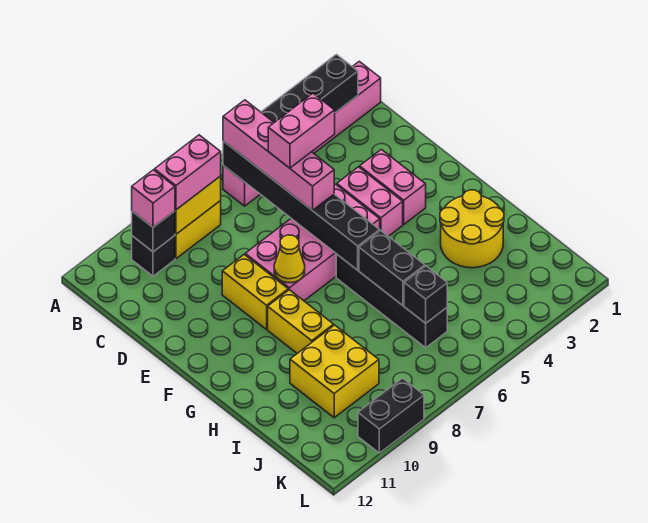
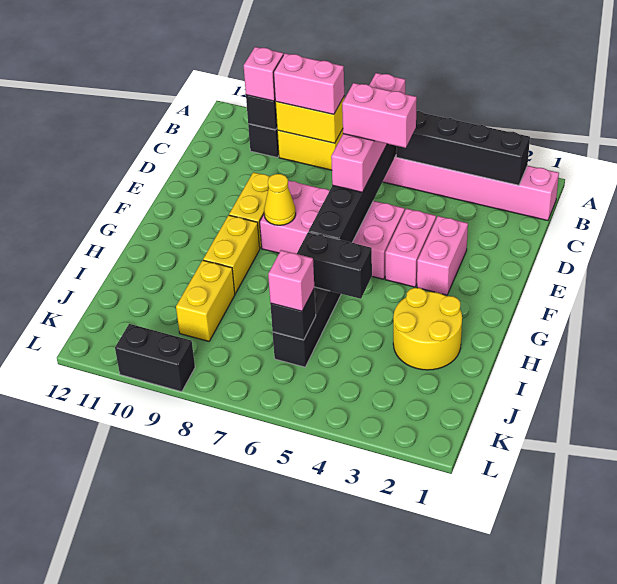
black 1x2 brick [359,230,425,305] -> black 1x2 brick turned to [297,232,372,299]
yellow 2x2 brick [290,325,379,418] -> yellow 1x2 brick [176,260,235,341]
none -> pink 1x1 brick [268,250,314,311]

